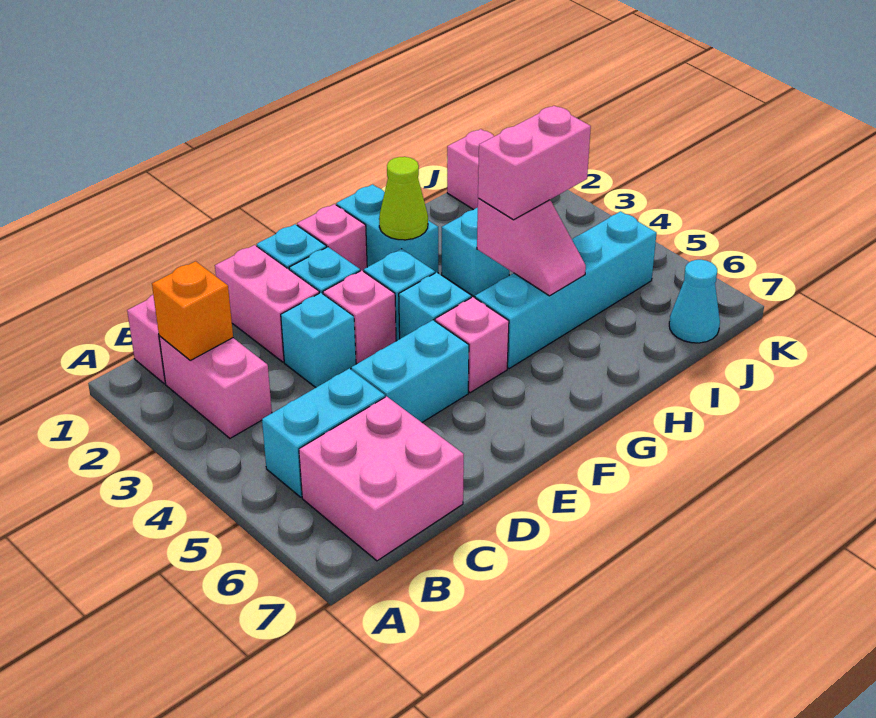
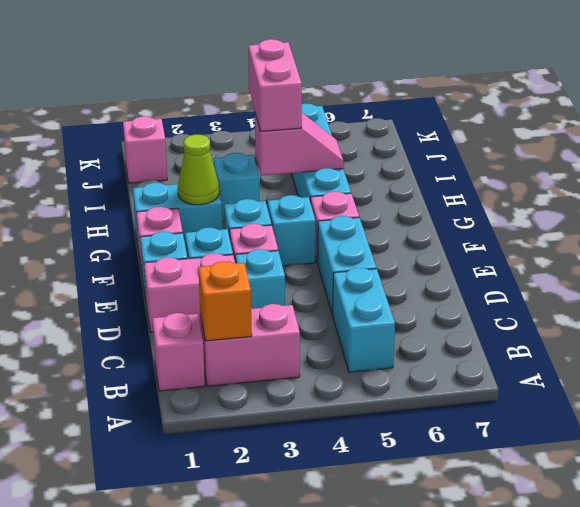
pink 2x2 brick [299,396,464,561] -> none
cyan 1x1 cone [669,260,720,343] -> none

